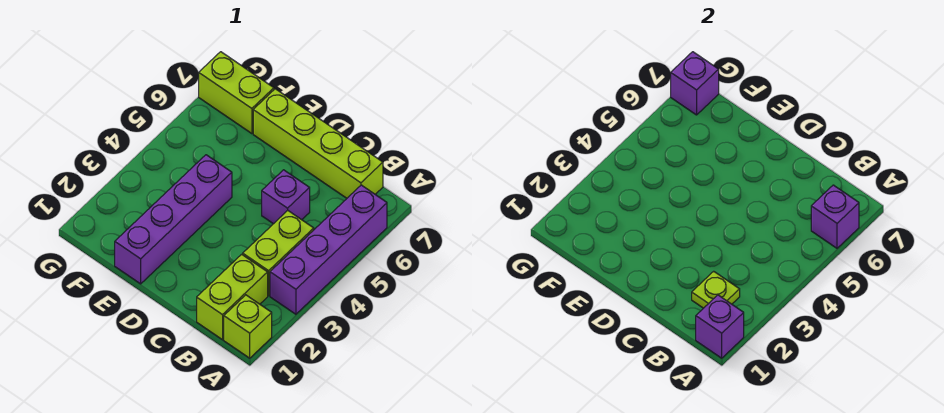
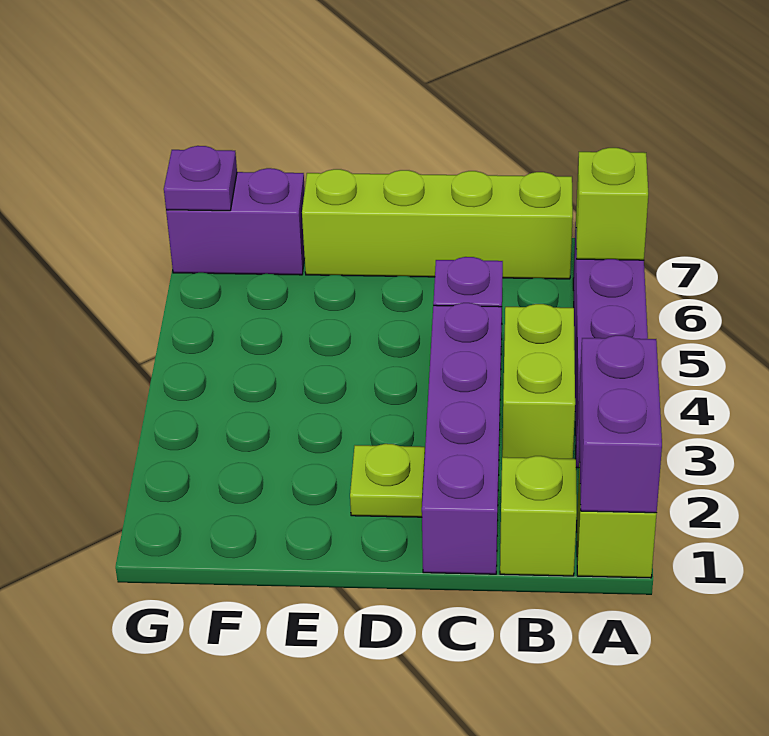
purple 1x1 brick [696,295,744,358] -> purple 1x2 brick [579,335,662,513]
purple 1x1 brick [811,185,859,248] -> lime 1x1 brick [576,148,648,260]
lime 1x2 brick [197,254,268,340] -> lime 1x1 brick [500,456,577,576]
lime 1x1 plate [692,271,740,308] -> lime 1x1 plate moved to [350,444,425,517]
purple 1x4 brick [115,155,232,284] -> purple 1x4 brick moved to [422,303,502,574]
lime 1x2 brick [199,52,274,134] -> purple 1x2 brick [166,168,305,275]
purple 1x1 brick [671,52,719,115] -> purple 1x1 plate [164,146,237,211]

